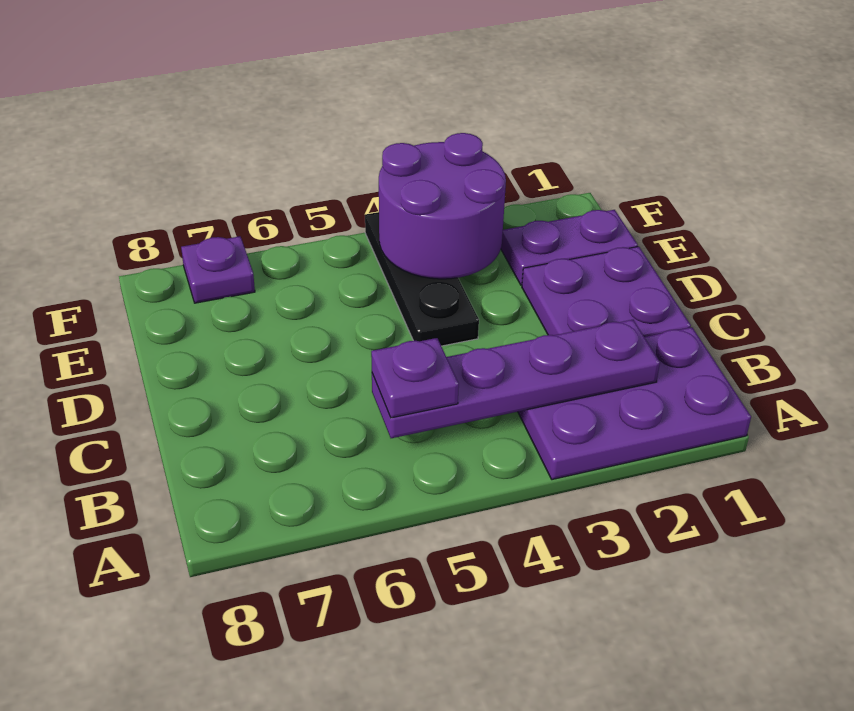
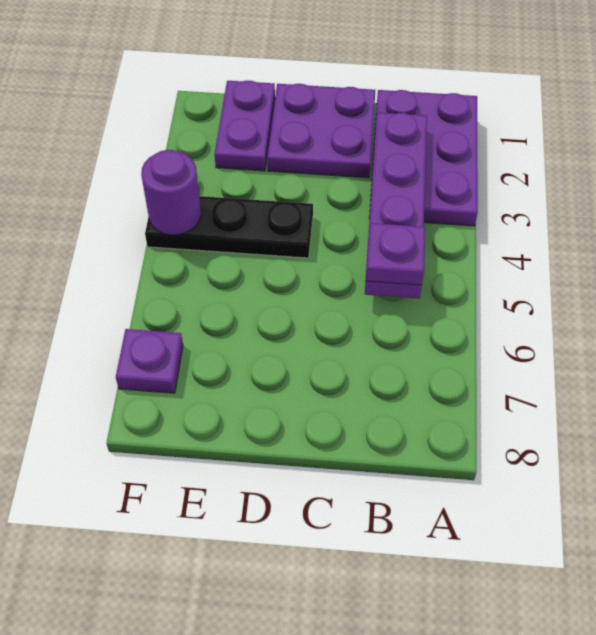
purple 2x2 round brick [379,133,506,279] -> purple 1x1 round brick [141,150,201,235]

